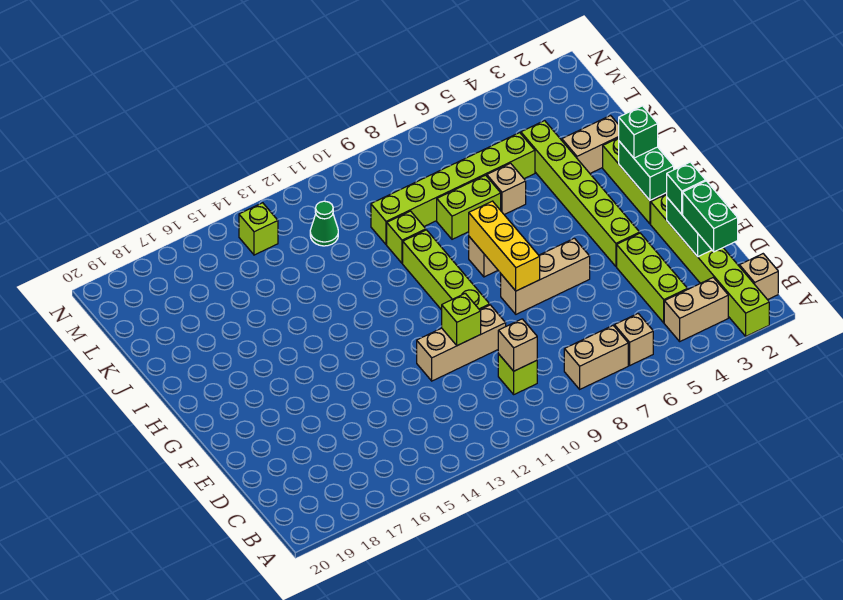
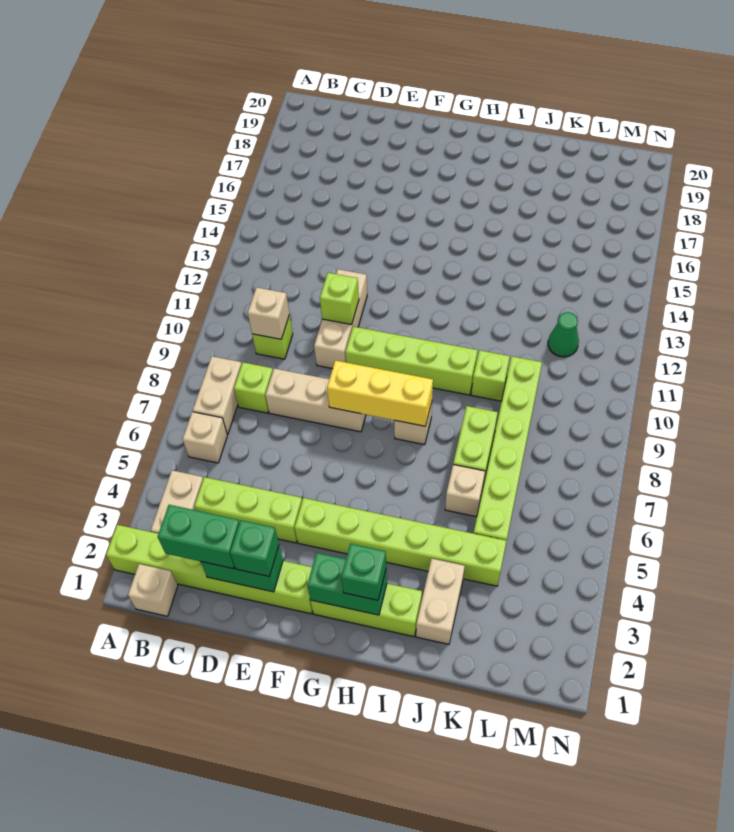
tan 1x3 brick [501,238,590,314] -> tan 1x3 brick turned to [265,368,366,432]
lime 1x1 brick [239,203,278,255] -> lime 1x1 brick moved to [234,362,273,413]

